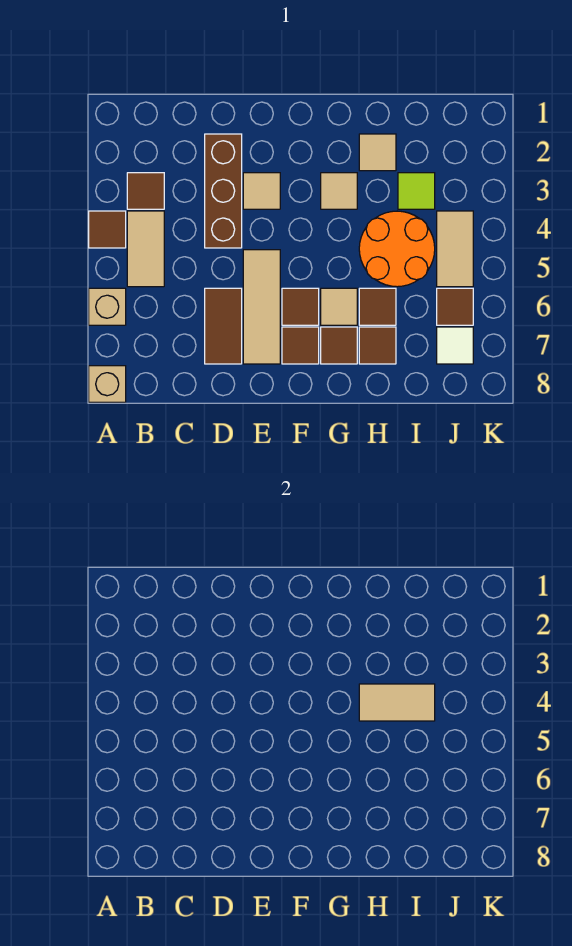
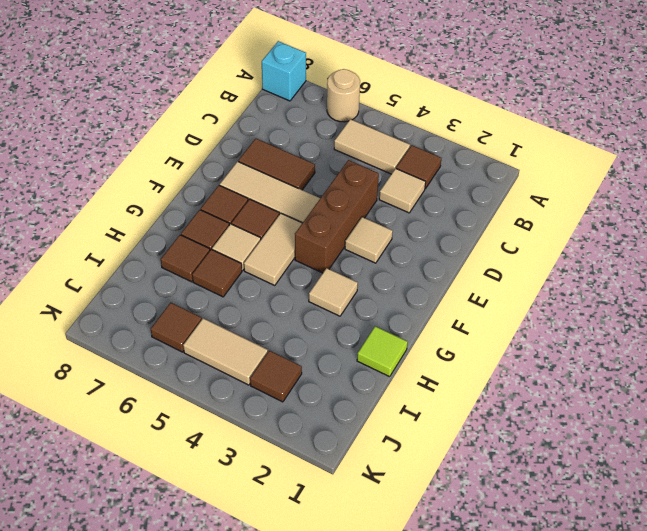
brown 1x1 tile [89,211,126,248] -> brown 1x1 tile moved to [250,351,302,402]
tan 1x1 brick [89,288,126,325] -> tan 1x1 round brick [327,69,360,122]
tan 1x1 brick [89,366,126,402] -> cyan 1x1 brick [262,41,306,101]
brown 1x3 brick [205,134,242,248] -> brown 1x3 brick turned to [295,160,379,273]
tan 1x1 tile [359,134,396,171] -> tan 1x1 tile moved to [379,169,426,213]
orange 2x2 round brick [359,211,435,287] -> none
tan 1x2 tile [359,684,435,721] -> tan 1x2 tile moved to [244,214,302,285]
lime 1x1 tile [398,173,435,209] -> lime 1x1 tile moved to [357,326,408,377]
white 1x1 tile [437,327,473,364] -> none

